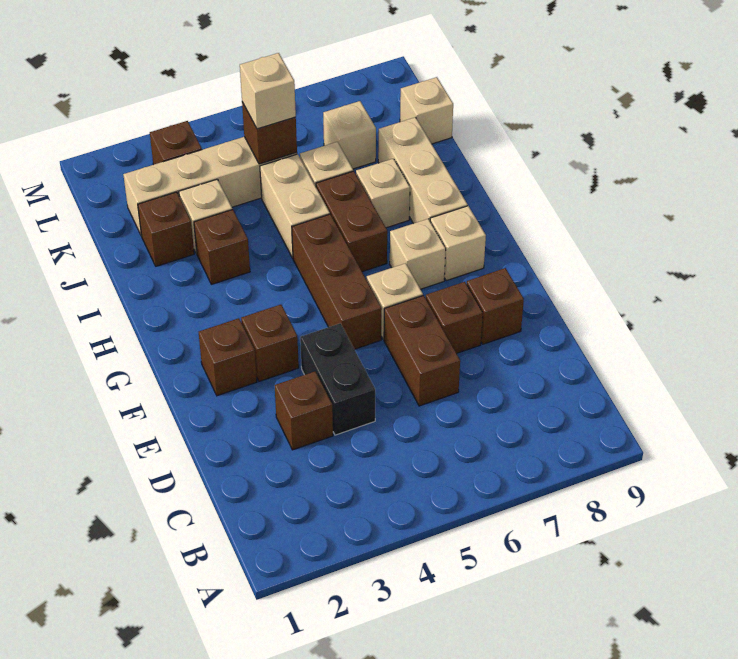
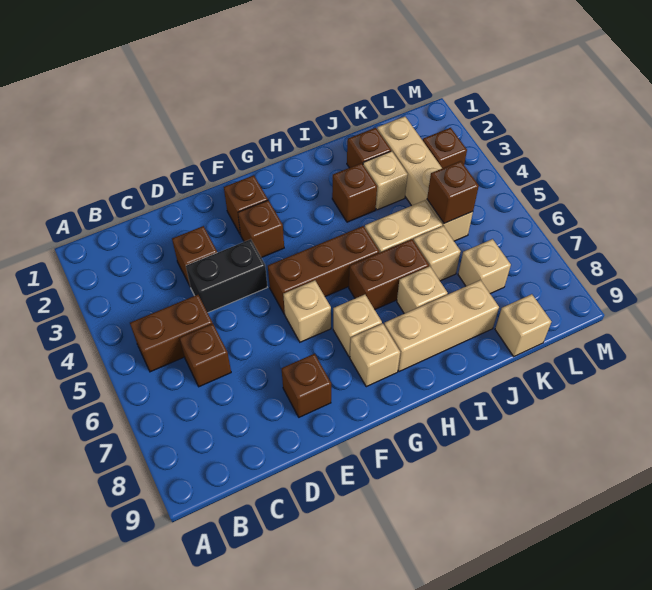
brown 1x2 brick [384,295,460,406] -> brown 1x2 brick moved to [130,295,213,372]
brown 1x1 brick [426,282,483,353] -> brown 1x1 brick moved to [180,324,231,387]
tan 1x1 brick [240,53,296,129] -> none

